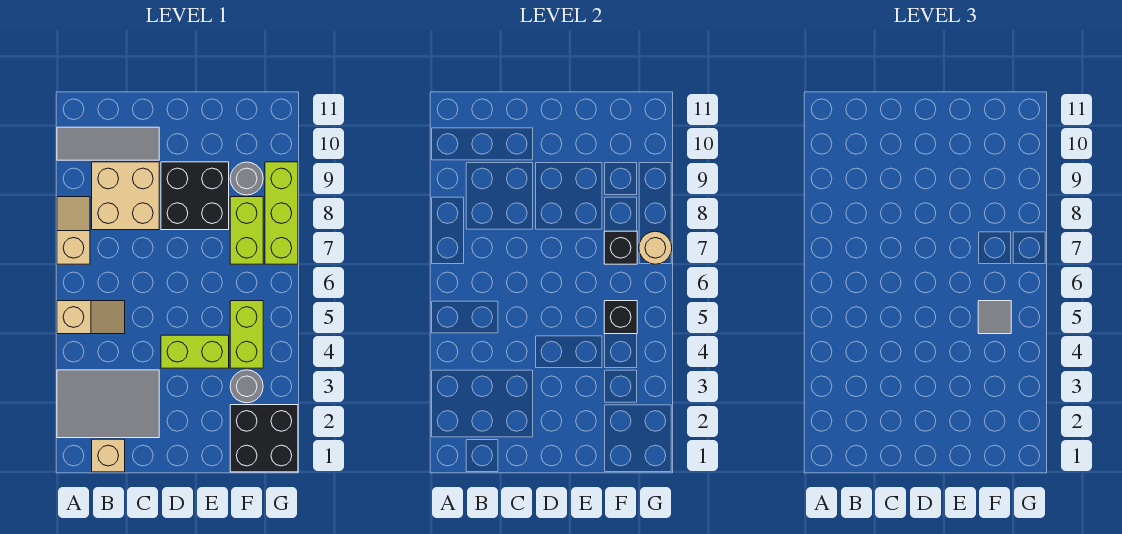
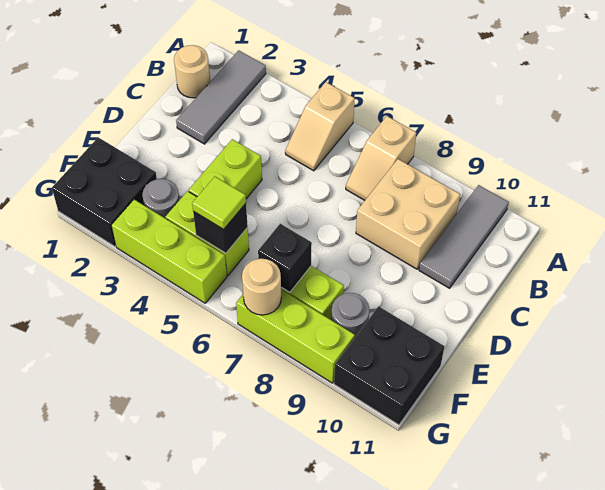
grey 2x3 tile [57,370,159,438] -> grey 1x3 tile [176,50,266,144]
tan 1x2 slope [57,197,90,264] -> tan 1x2 slope turned to [346,116,416,200]
tan 1x1 brick [92,439,125,472] -> tan 1x1 round brick [174,45,210,98]
black 2x2 brick [161,162,229,230] -> black 2x2 brick moved to [334,306,444,425]
grey 1x1 tile [978,301,1011,334] -> lime 1x1 tile [192,177,246,229]
none -> lime 1x3 brick [111,200,227,303]

